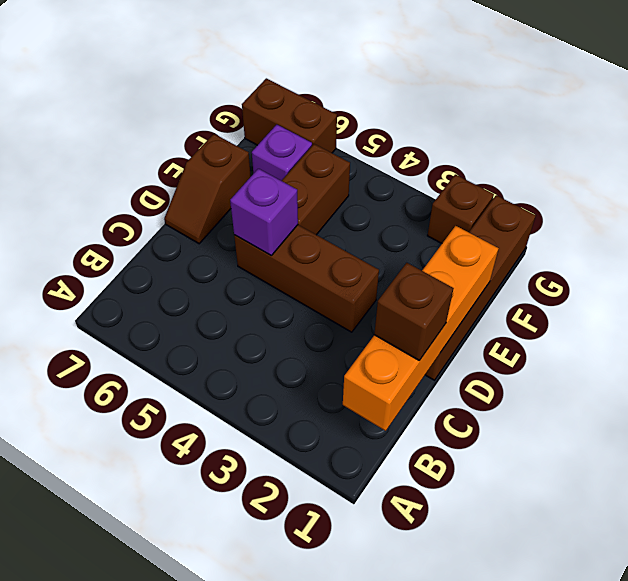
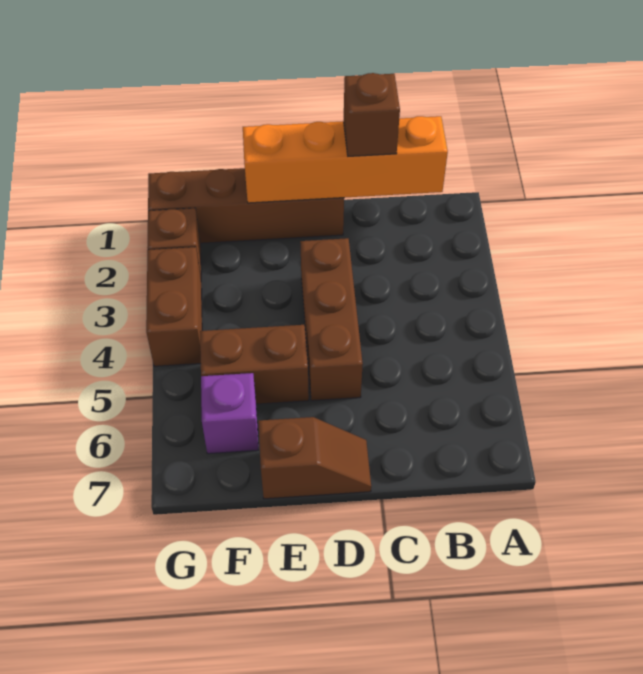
purple 1x1 brick [230,169,298,256] -> none
brown 1x2 brick [242,78,337,153] -> brown 1x2 brick moved to [146,247,202,366]

